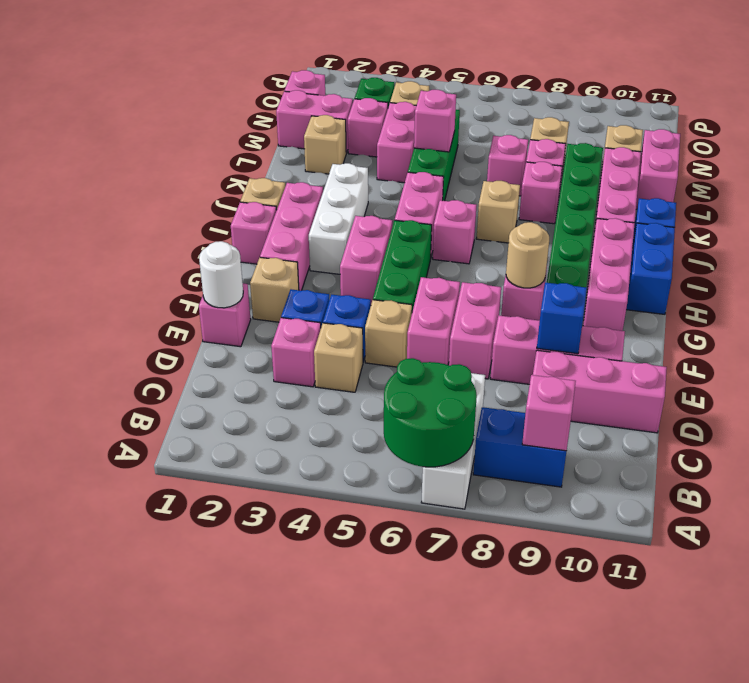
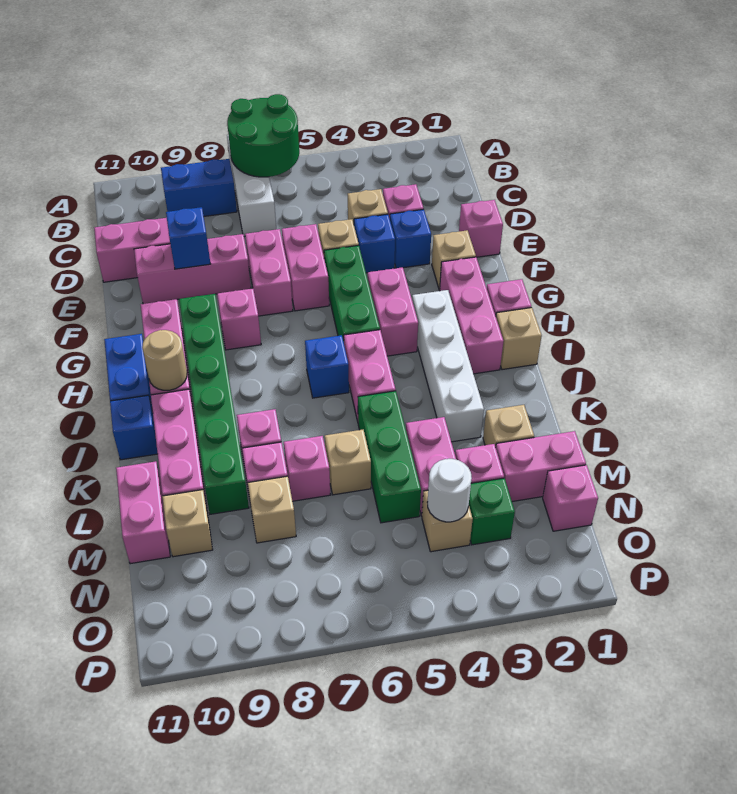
pink 1x1 brick [522,375,576,451] -> none
white 1x1 round brick [199,241,243,308] -> white 1x1 round brick moved to [427,459,472,522]
tan 1x1 round brick [506,222,549,288] -> tan 1x1 round brick moved to [142,330,187,390]
white 1x3 brick [309,163,368,274] -> white 1x4 brick [412,290,484,442]
pink 1x1 brick [433,200,477,264] -> blue 1x1 brick [305,335,349,398]
tan 1x1 brick [476,181,520,243] -> tan 1x1 brick moved to [325,430,371,495]
pink 1x1 brick [414,90,456,152] -> none

